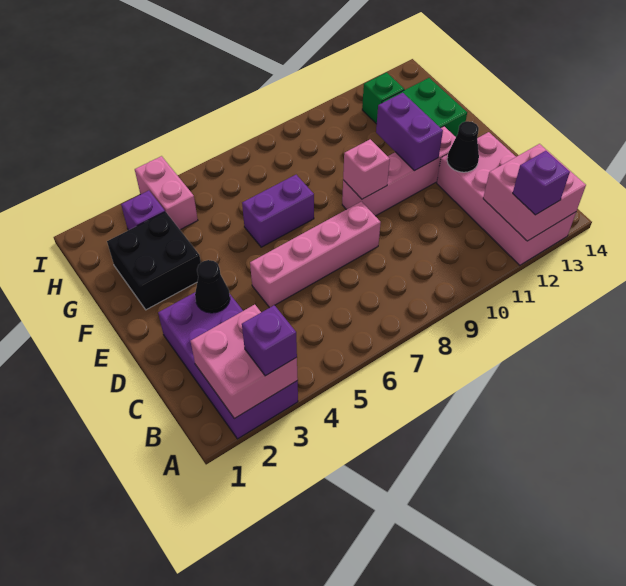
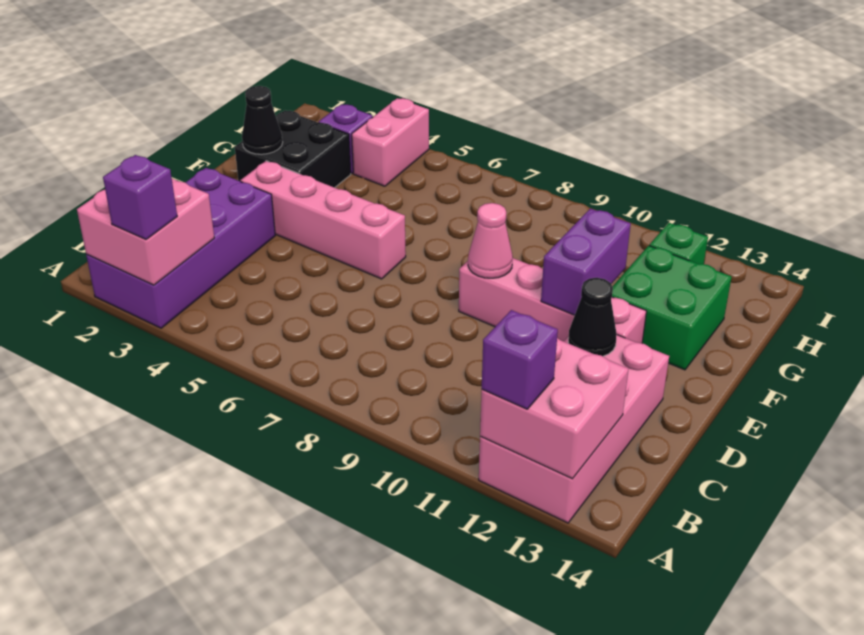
black 1x1 cone [195,260,230,313] -> black 1x1 cone moved to [242,86,283,154]
pink 1x4 brick [250,201,381,308] -> pink 1x4 brick moved to [240,161,406,279]
pink 1x1 brick [343,139,390,199] -> pink 1x1 cone [468,203,513,278]
purple 1x2 brick [242,175,314,247] -> none

